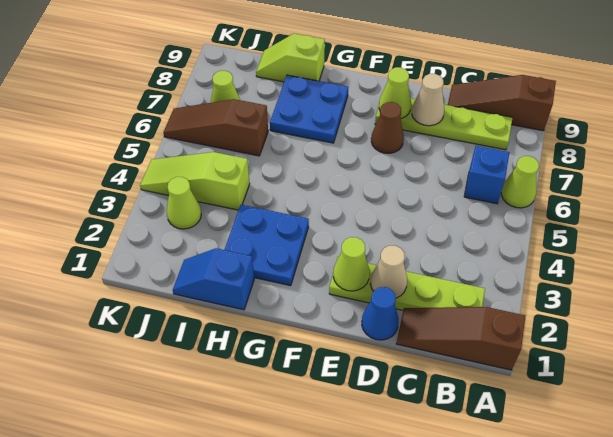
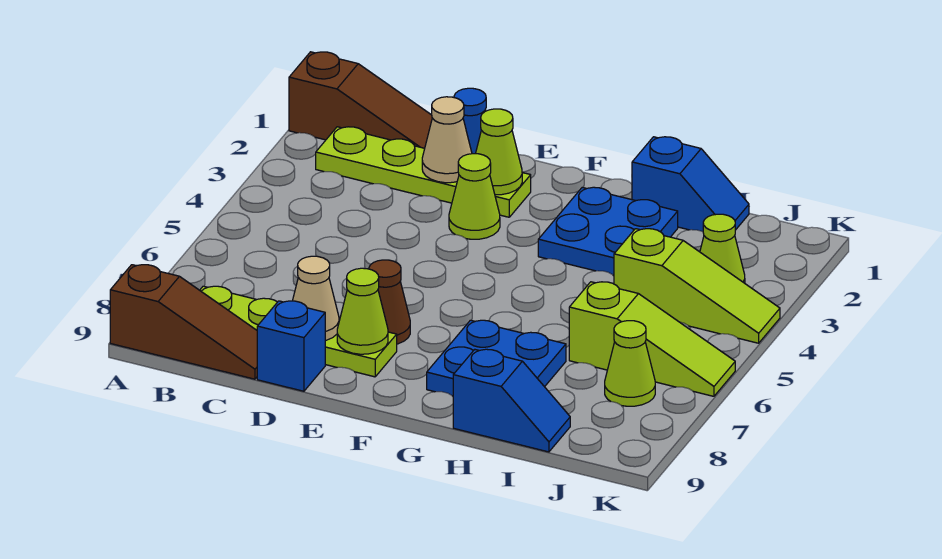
lime 1x1 cone [501,156,539,208] -> lime 1x1 cone moved to [449,154,500,239]
blue 1x1 brick [464,146,509,204] -> blue 1x1 brick moved to [257,301,325,391]
lime 1x2 slope [256,34,325,82] -> blue 1x2 slope [453,349,570,452]
brown 1x3 slope [163,99,268,156] -> lime 1x3 slope [569,282,735,396]

